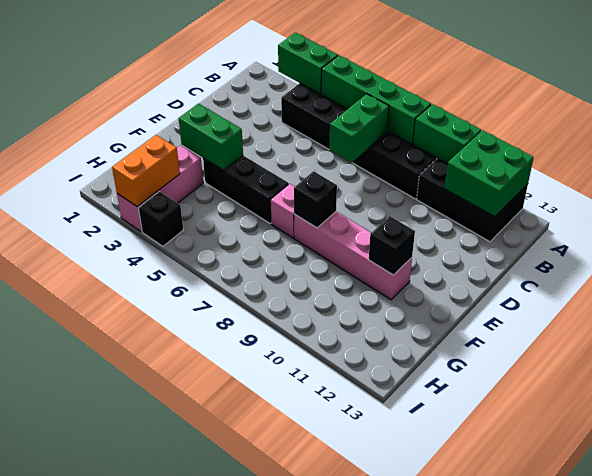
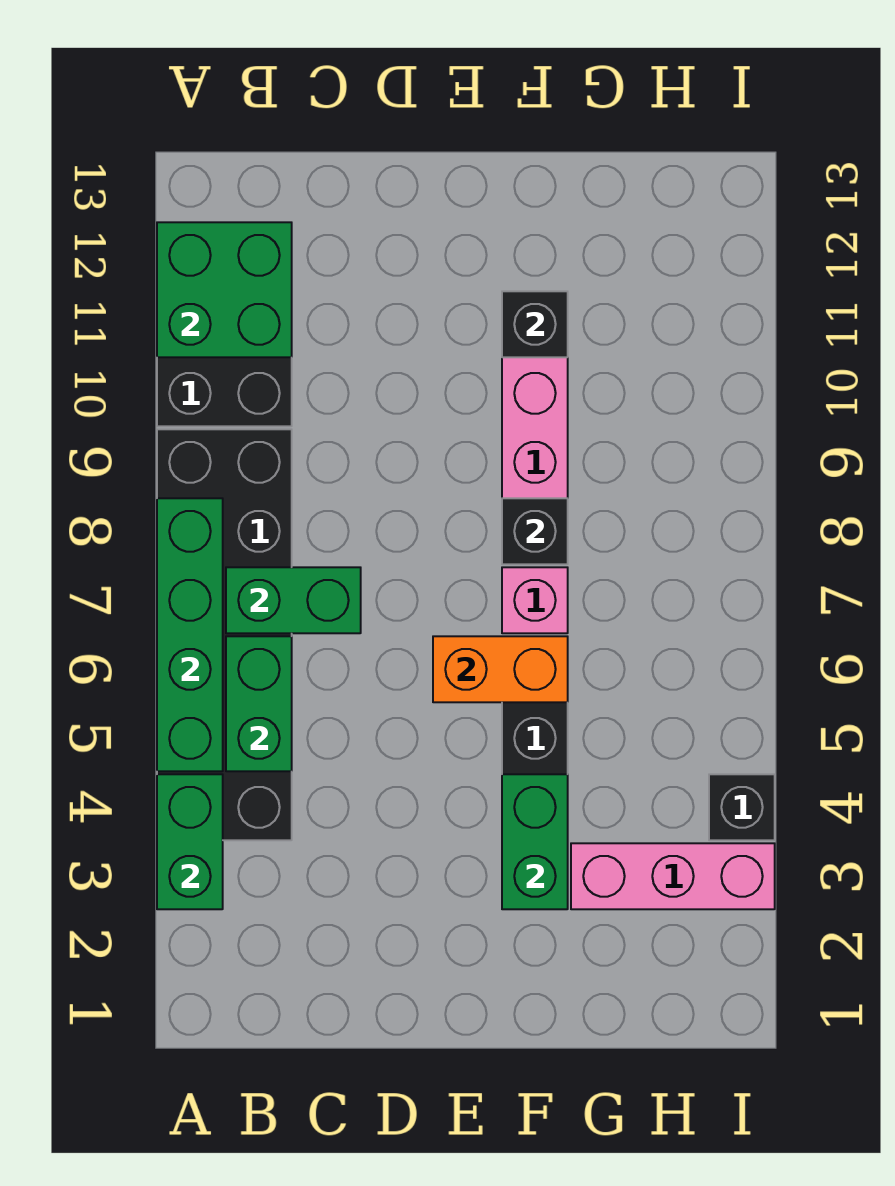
green 1x2 brick [413,104,481,164] -> green 1x2 brick moved to [226,636,292,771]
orange 1x2 brick [112,135,180,207] -> orange 1x2 brick moved to [433,636,568,702]

